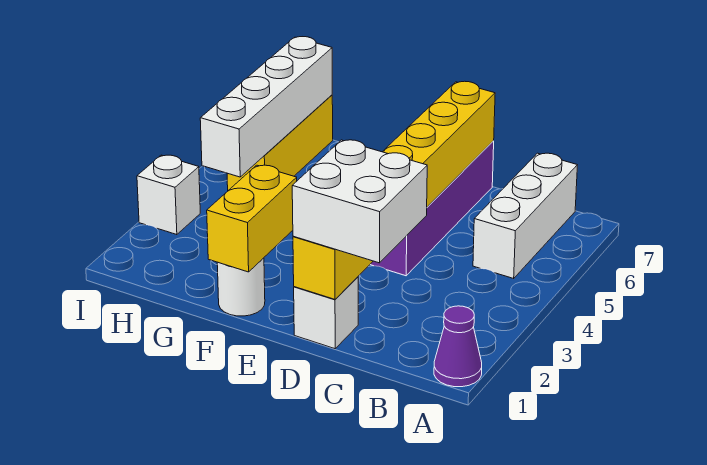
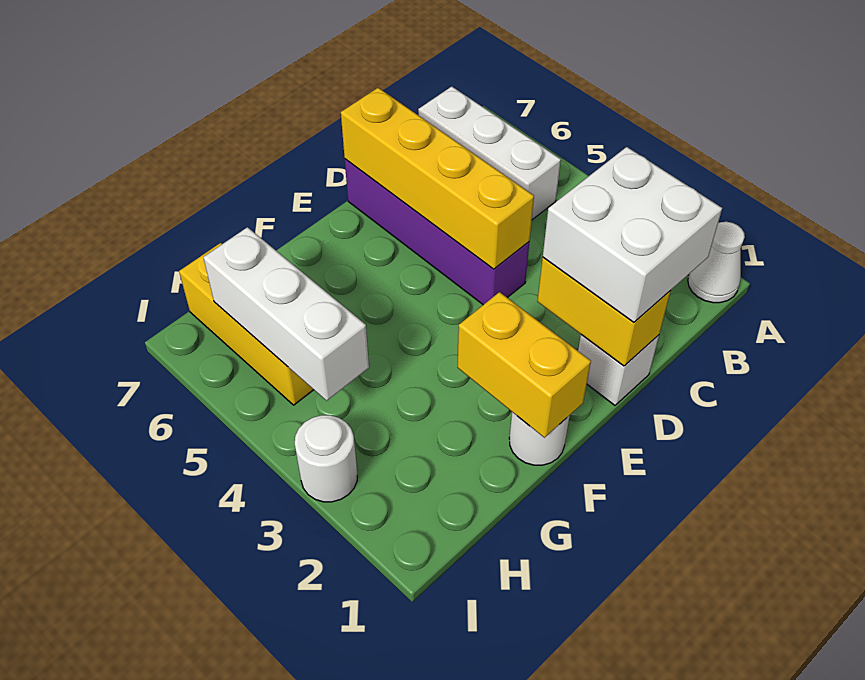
purple 1x1 cone [434,306,482,387] -> white 1x1 cone [688,222,745,303]
white 1x4 brick [200,37,332,177] -> white 1x3 brick [203,227,369,401]
white 1x1 brick [137,155,200,235] -> white 1x1 round brick [295,415,357,502]

